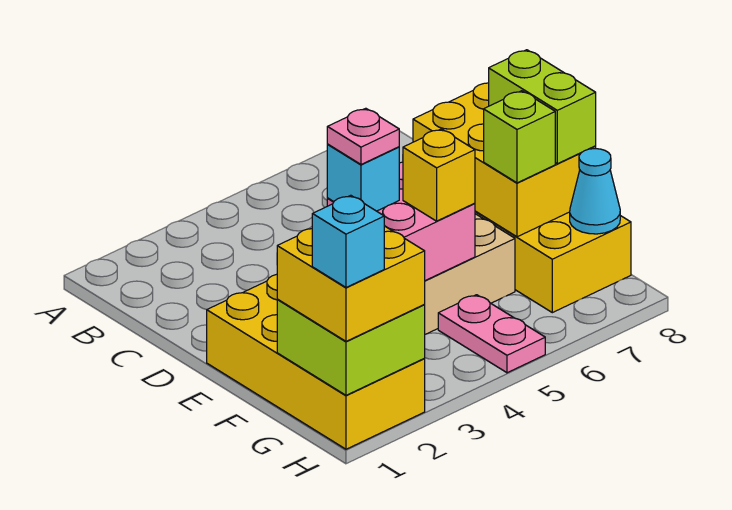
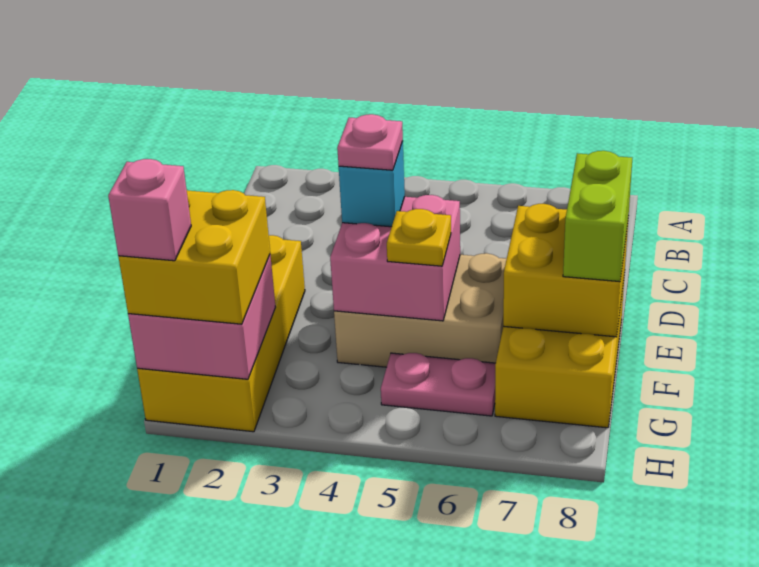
yellow 2x3 brick [413,83,596,237] -> yellow 2x2 brick [503,204,629,337]
yellow 1x1 brick [403,129,475,221] -> yellow 1x1 plate [387,209,451,266]
lime 1x1 brick [484,91,555,183] -> none
lime 2x2 brick [277,300,425,395] -> pink 2x2 brick [128,255,276,379]
pink 1x2 plate [438,295,545,373] -> pink 1x2 plate turned to [381,353,496,416]
cyan 1x1 cone [570,149,620,234] -> none
cyan 1x1 brick [312,195,384,287] -> pink 1x1 brick [108,159,191,261]

